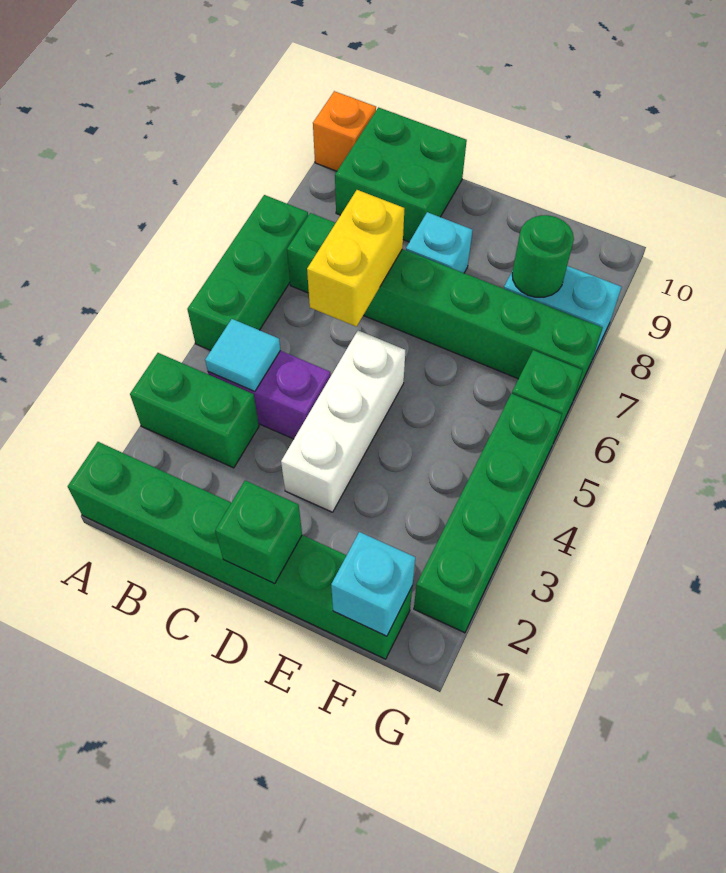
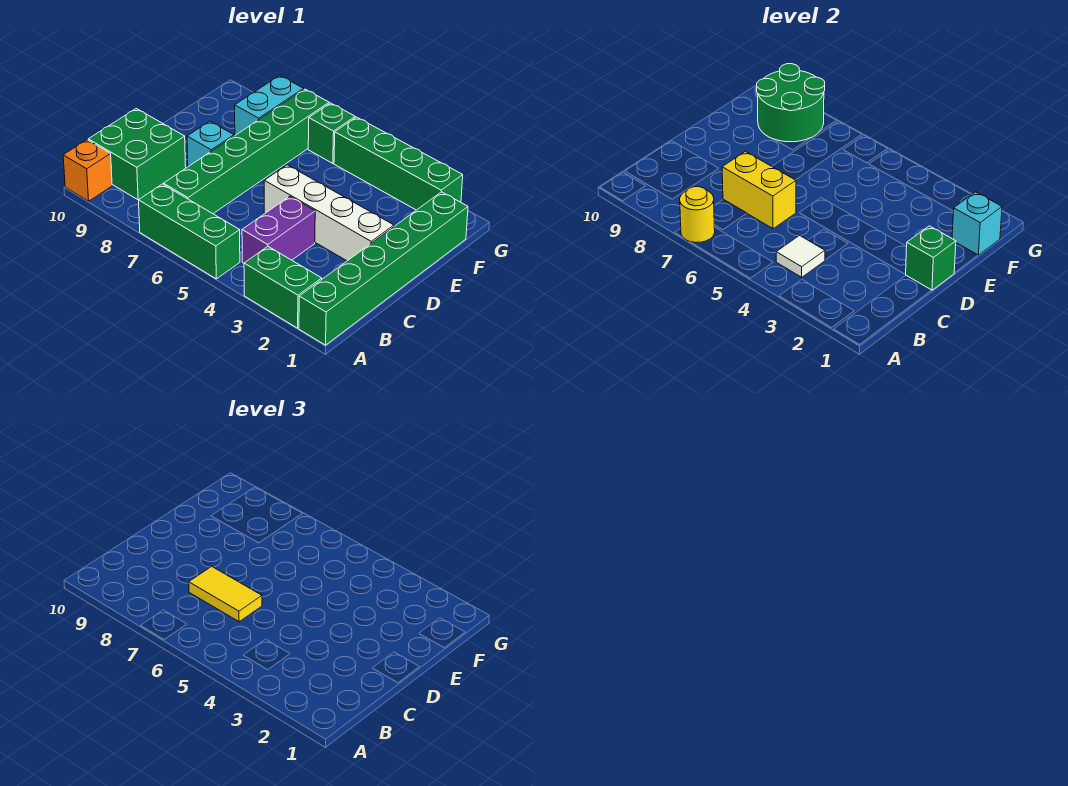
green 1x2 brick [130,353,259,468] -> green 1x2 brick turned to [244,247,322,328]
none -> yellow 1x1 round brick [680,187,715,243]
cyan 1x1 tile [205,319,280,392] -> white 1x1 tile [776,236,825,277]
none -> yellow 1x2 tile [189,566,262,622]
white 1x3 brick [281,330,405,512] -> white 1x4 brick [264,165,394,261]
green 1x1 round brick [512,215,574,297] -> green 2x2 round brick [757,64,825,142]

